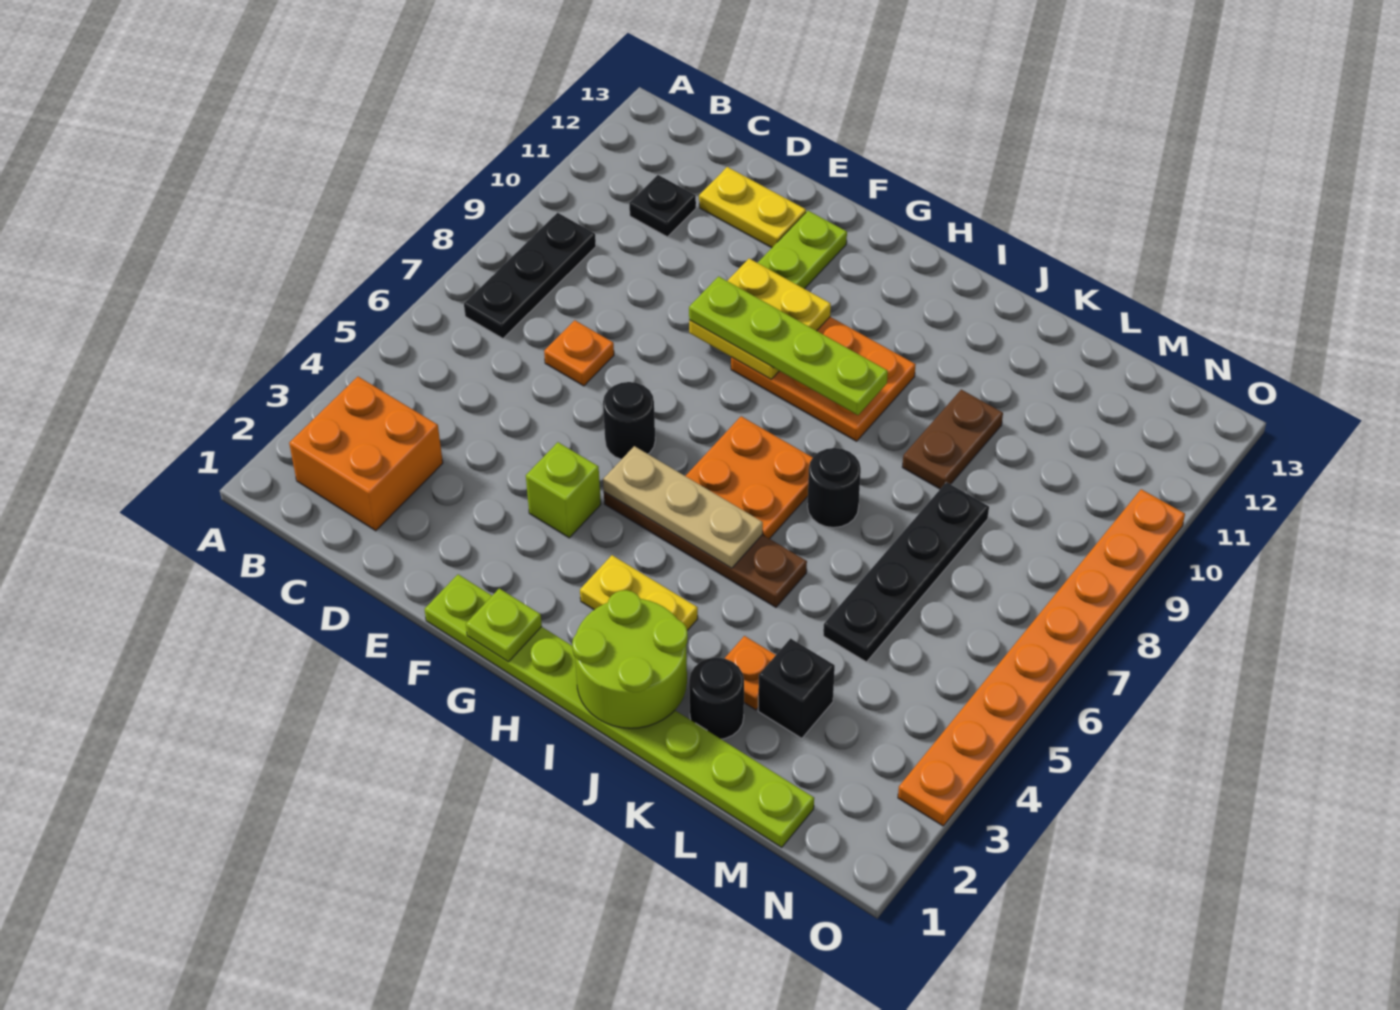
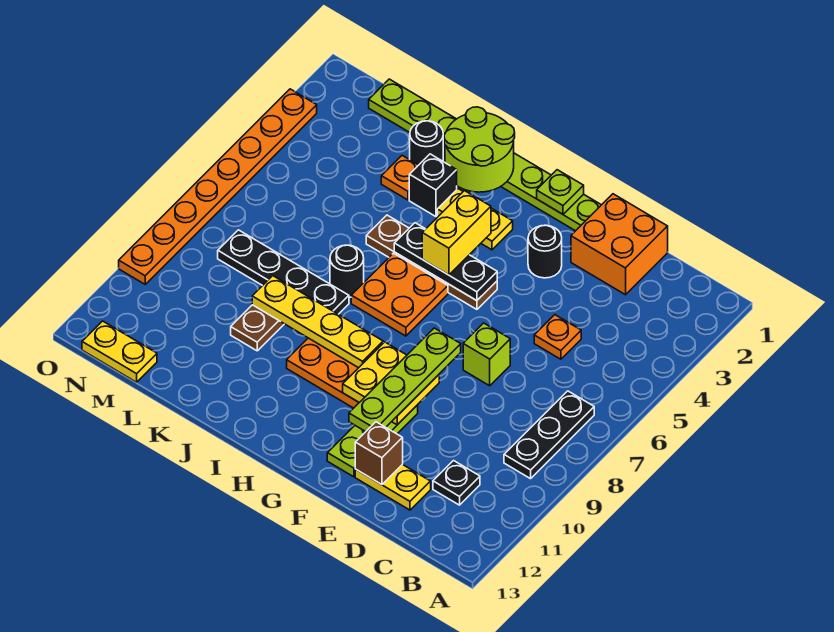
orange 2x2 brick [289,377,443,531] -> orange 2x2 brick moved to [571,194,668,295]
orange 1x1 plate [544,320,614,386] -> orange 1x1 plate moved to [534,315,581,359]
none -> brown 1x1 brick [355,422,403,485]
lime 1x1 brick [526,442,601,538] -> lime 1x1 brick moved to [463,323,510,386]
black 1x1 round brick [603,382,655,459] -> black 1x1 round brick moved to [528,225,562,278]
lime 1x4 plate [689,276,888,415] -> lime 1x4 plate turned to [349,328,461,432]
tan 1x3 plate [603,446,763,568] -> black 1x3 plate [394,223,497,301]
none -> yellow 1x2 brick [422,191,491,275]
none -> yellow 1x4 plate [252,276,383,368]
black 1x1 brick [758,639,835,738] -> black 1x1 brick moved to [409,154,457,217]
black 1x4 plate [823,482,989,662] -> black 1x4 plate turned to [218,230,349,314]
none -> yellow 1x2 plate [82,321,157,382]

